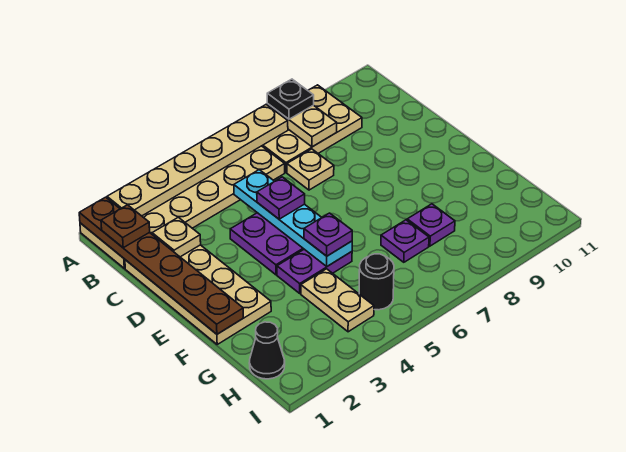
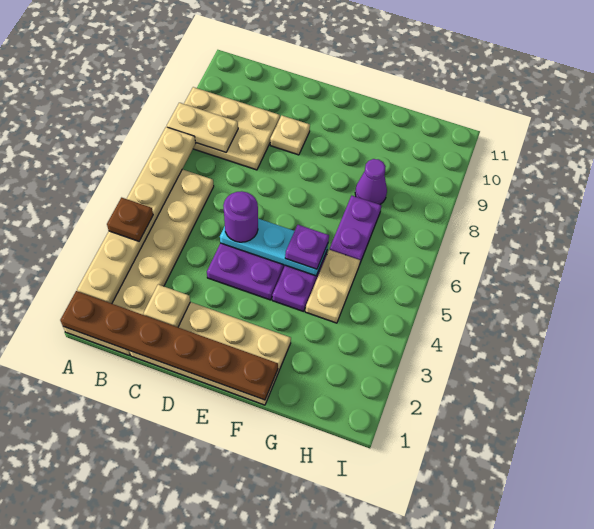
tan 2x3 plate [262,85,362,172] -> tan 2x3 plate turned to [184,87,280,170]
black 1x1 plate [267,79,314,119] -> none
brown 1x1 plate [101,205,150,248] -> brown 1x1 plate moved to [107,198,153,241]
cyan 1x4 plate [234,170,352,266] -> cyan 1x3 plate [220,219,328,276]
tan 1x1 plate [287,149,334,190] -> tan 1x1 plate moved to [270,115,310,155]
purple 1x1 plate [257,177,305,219] -> purple 1x1 round brick [223,191,258,242]
tan 1x2 plate [301,269,374,332] -> tan 1x2 plate turned to [305,250,360,323]
purple 1x1 plate [381,220,429,262] -> purple 1x2 plate [329,196,382,265]
purple 1x1 plate [407,204,455,246] -> purple 1x1 cone [355,159,387,205]
black 1x1 cone [249,322,285,379] -> none
black 1x1 round brick [359,254,394,310] -> none

